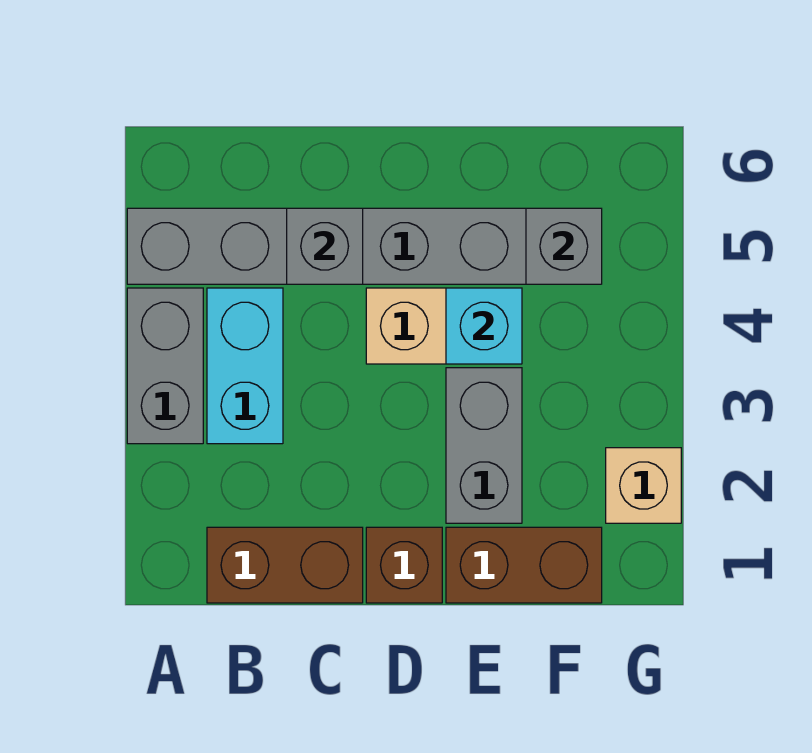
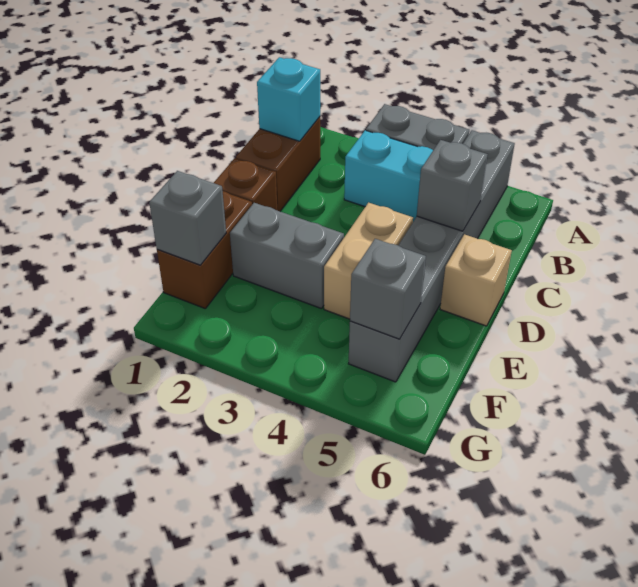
cyan 1x1 brick [446,288,522,364] -> cyan 1x1 brick moved to [257,57,320,141]
none -> grey 1x1 brick [149,171,226,265]
tan 1x1 brick [606,448,681,523] -> tan 1x1 brick moved to [440,234,512,326]

